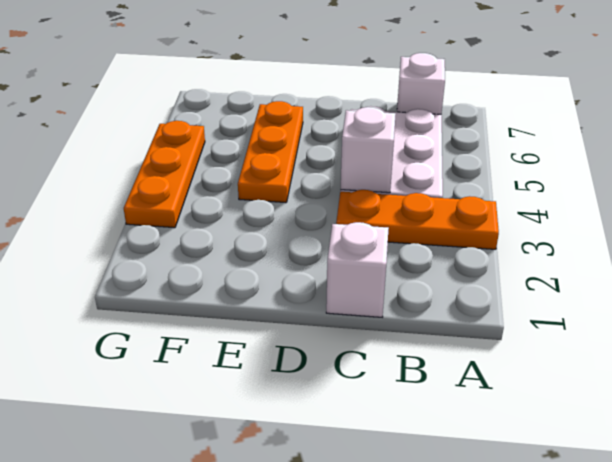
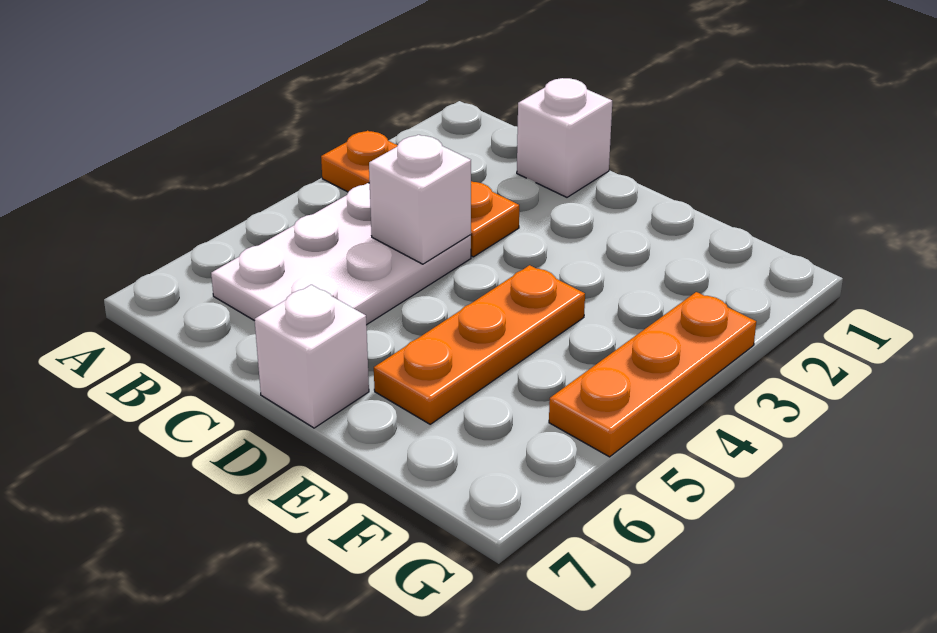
white 1x1 brick [397,53,445,114] -> white 1x1 brick moved to [255,285,369,428]

